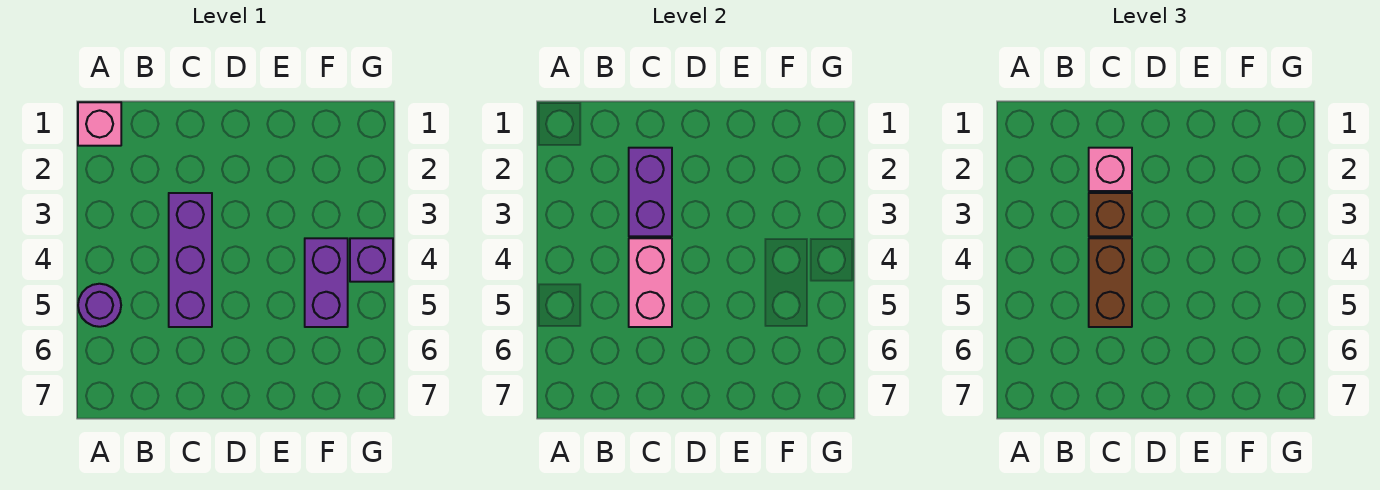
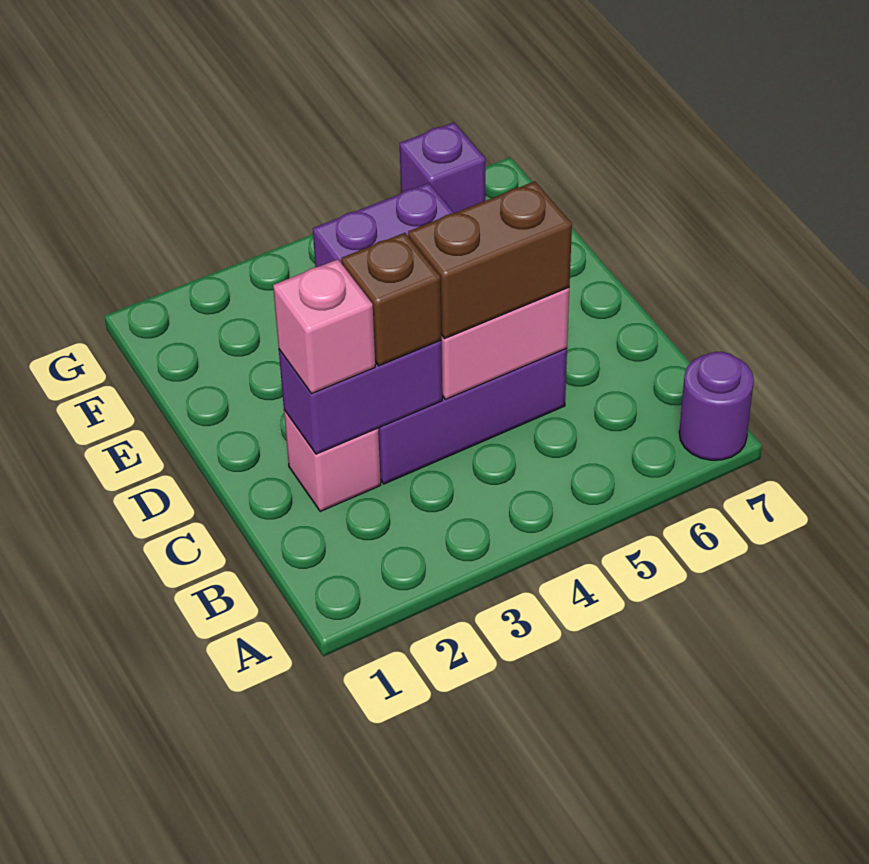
pink 1x1 brick [78,102,121,146] -> pink 1x1 brick moved to [284,410,381,511]
purple 1x1 round brick [78,284,121,327] -> purple 1x1 round brick moved to [679,352,754,460]
purple 1x1 brick [350,238,393,282] -> purple 1x1 brick moved to [400,122,485,213]

